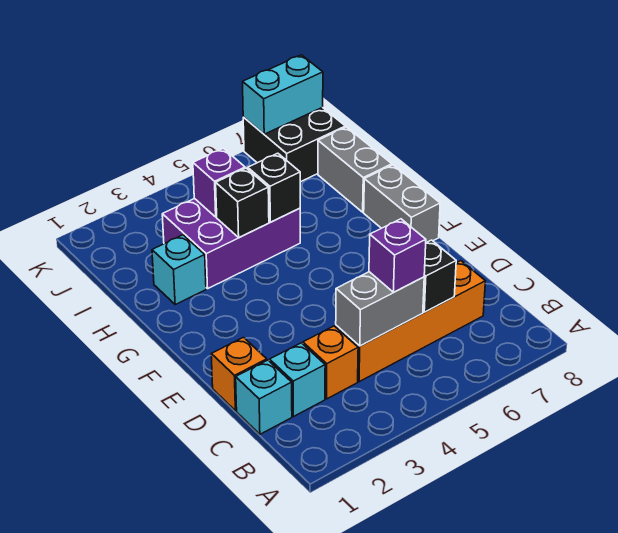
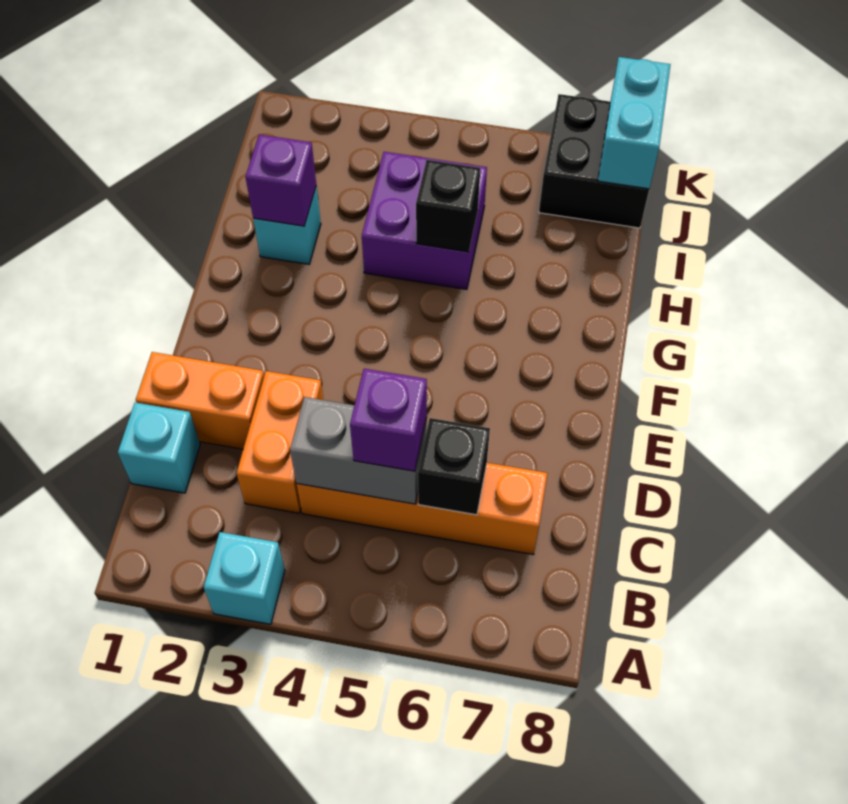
cyan 1x1 brick [270,343,325,417] -> cyan 1x1 brick moved to [204,532,285,624]
orange 1x1 brick [303,326,358,399] -> orange 1x2 brick [237,371,323,513]
orange 1x1 brick [211,337,267,411] -> orange 1x2 brick [136,352,264,449]
grey 1x2 brick [364,165,440,243] -> none
purple 2x3 brick [162,198,300,289] -> purple 2x2 brick [362,152,487,289]
black 1x1 brick [216,168,269,237] -> none
grey 1x2 brick [318,127,392,212] -> none
purple 1x1 brick [193,148,245,217] -> purple 1x1 brick moved to [246,135,316,226]
cyan 1x2 brick [243,55,323,134] -> cyan 1x2 brick turned to [598,57,671,189]

